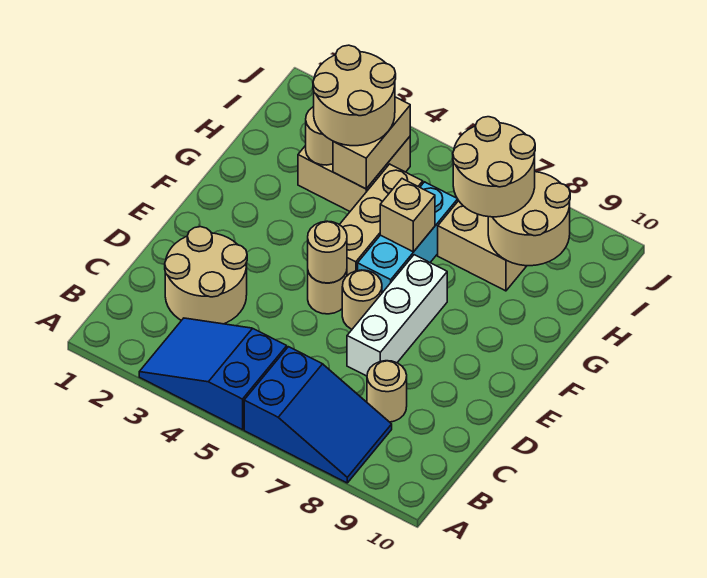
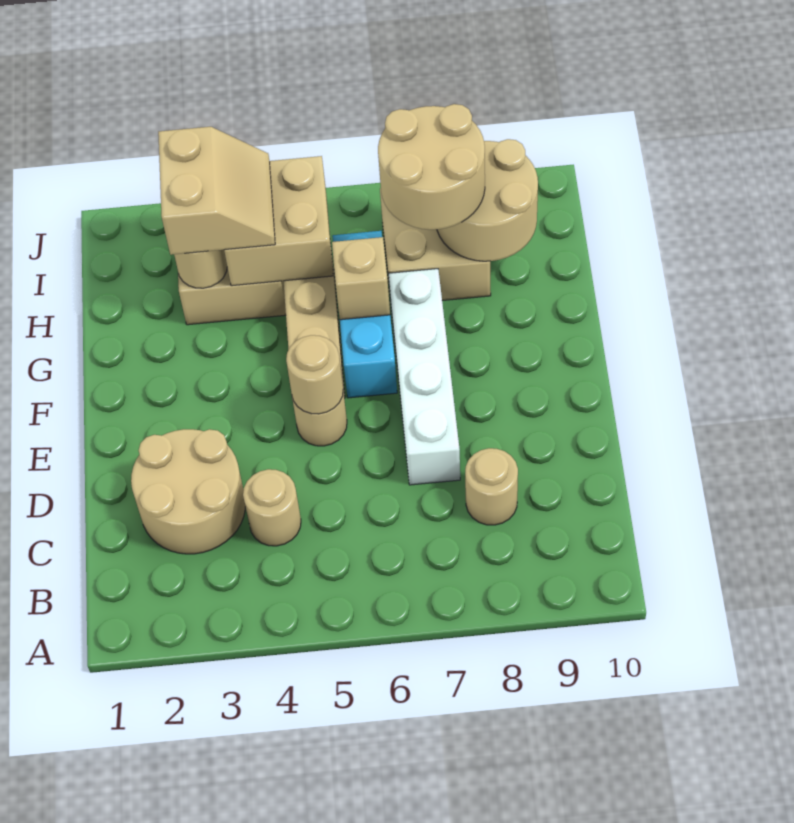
blue 2x3 slope [139,318,287,430] -> none
blue 2x3 slope [244,347,392,483] -> none
white 1x3 brick [347,255,447,376] -> white 1x4 brick [389,269,460,485]
tan 1x1 round brick [342,270,382,329] -> tan 1x1 round brick moved to [243,469,301,546]
tan 2x2 round brick [313,45,396,146] -> tan 2x2 slope [158,127,275,255]
tan 1x2 brick [333,97,410,189] -> tan 2x2 brick [224,156,333,286]

